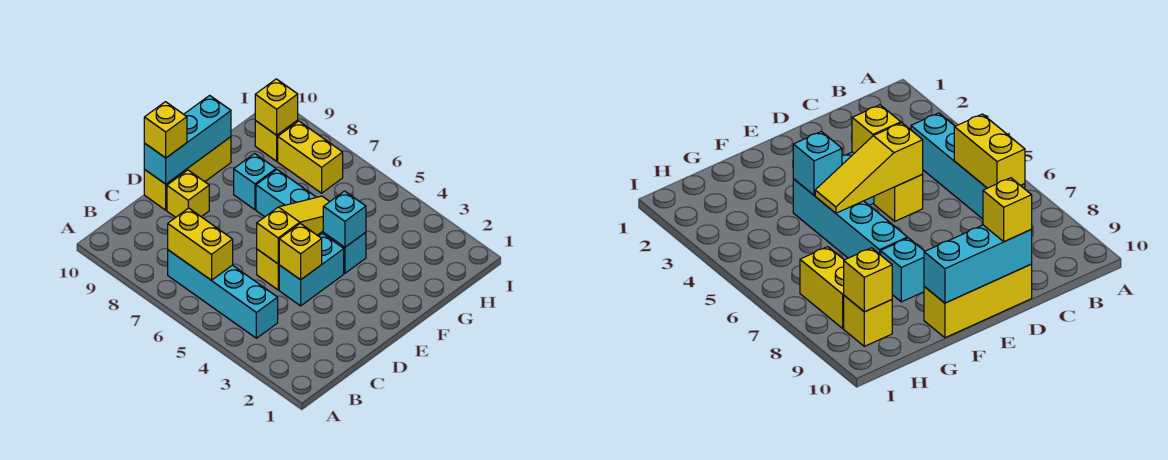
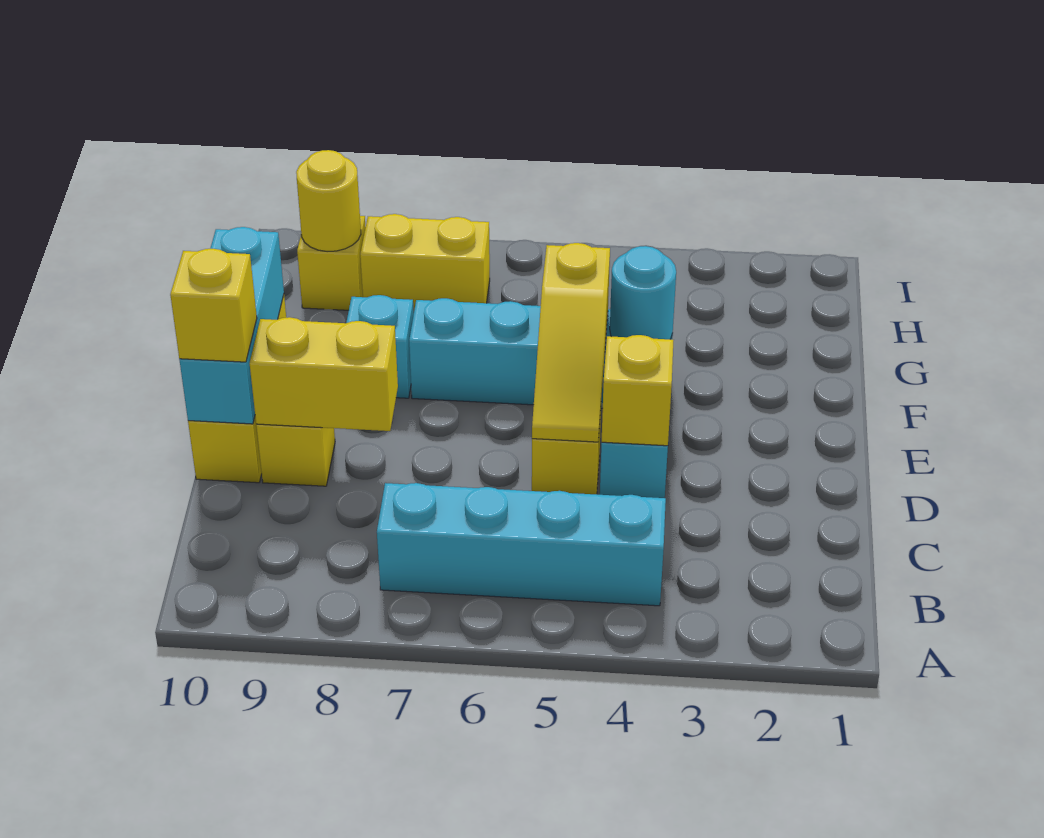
yellow 1x2 brick [168,208,233,280] -> yellow 1x2 brick moved to [250,317,398,431]
yellow 1x3 slope [257,196,330,264] -> yellow 1x3 slope turned to [532,243,610,442]
cyan 1x1 brick [323,191,366,247] -> cyan 1x1 round brick [610,246,676,339]
yellow 1x1 brick [255,79,298,135] -> yellow 1x1 round brick [296,150,361,252]

